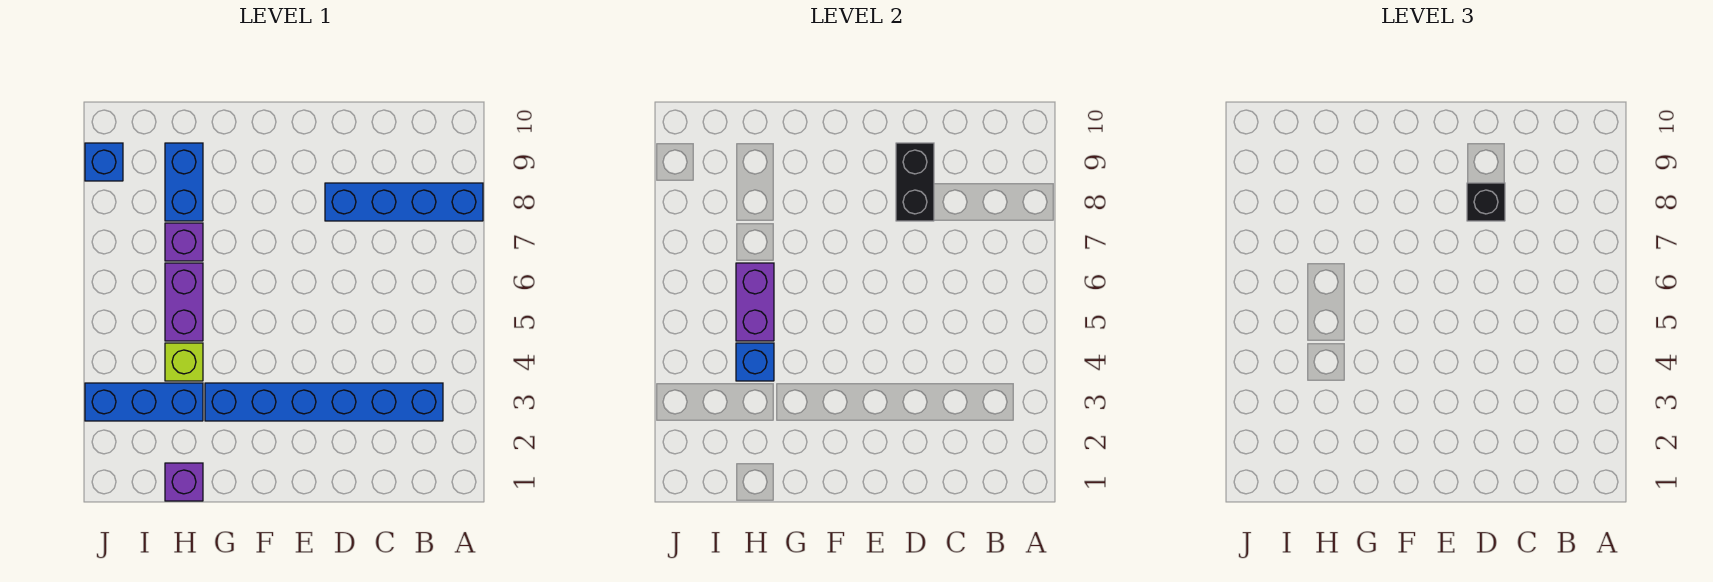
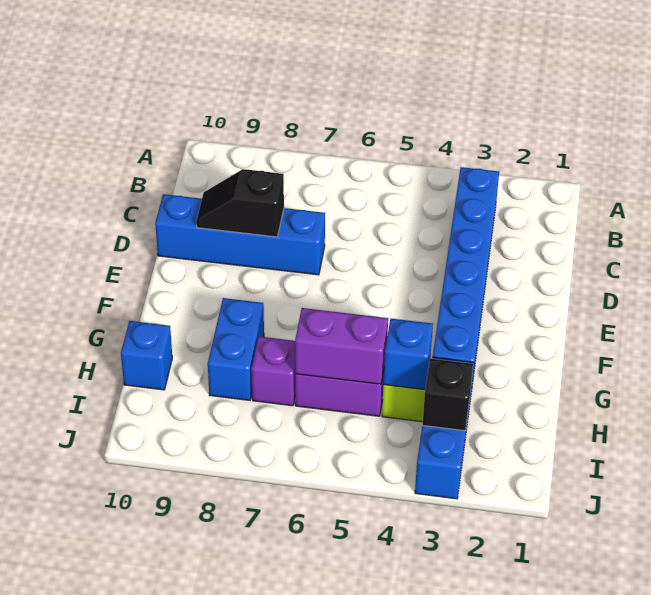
blue 1x4 brick [325,183,483,221] -> blue 1x4 brick turned to [155,194,325,275]
black 1x2 brick [896,143,934,221] -> black 1x2 slope [196,169,284,237]
black 1x1 brick [1467,183,1505,221] -> black 1x1 brick moved to [423,359,473,431]
purple 1x1 brick [165,463,203,501] -> none
blue 1x2 brick [165,143,203,221] -> blue 1x2 brick turned to [208,298,264,400]
blue 1x1 brick [85,143,123,181] -> blue 1x1 brick moved to [121,321,172,390]

